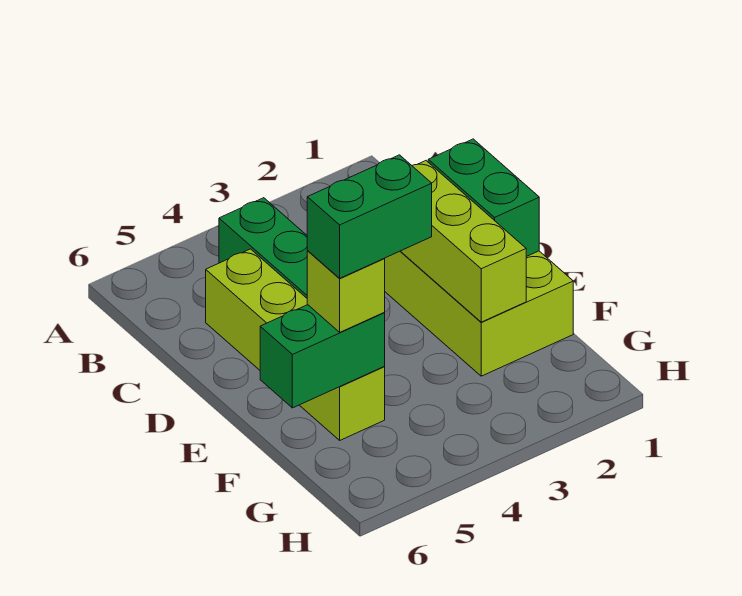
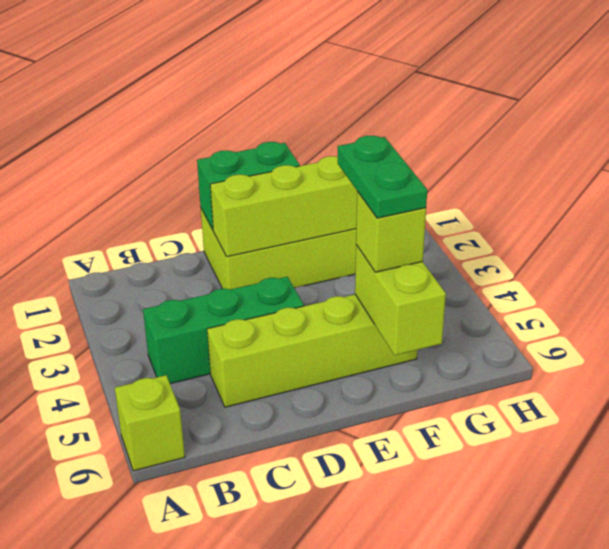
none -> lime 1x1 brick [115,375,185,471]
green 1x2 brick [307,155,432,278] -> green 1x2 plate [338,136,427,218]
green 1x2 brick [260,305,385,408] -> lime 1x2 brick [355,245,446,355]

